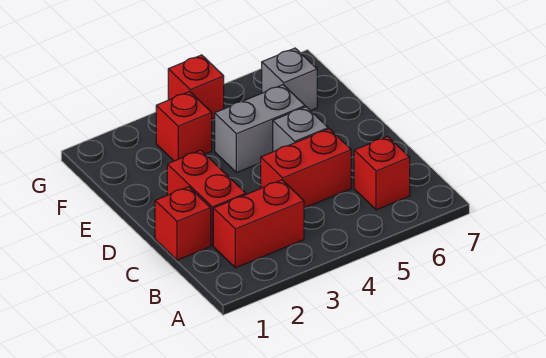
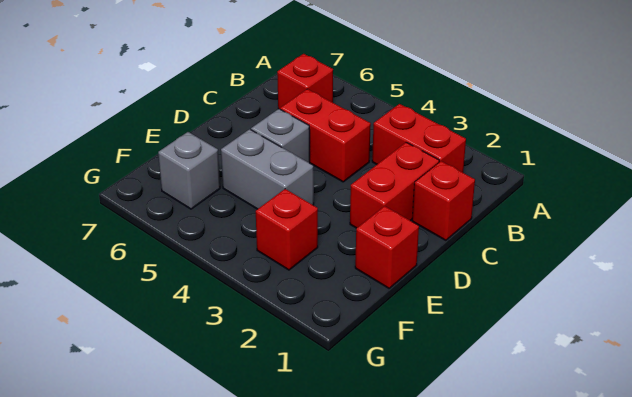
red 1x1 brick [168,55,224,119] -> red 1x1 brick moved to [355,206,419,288]

